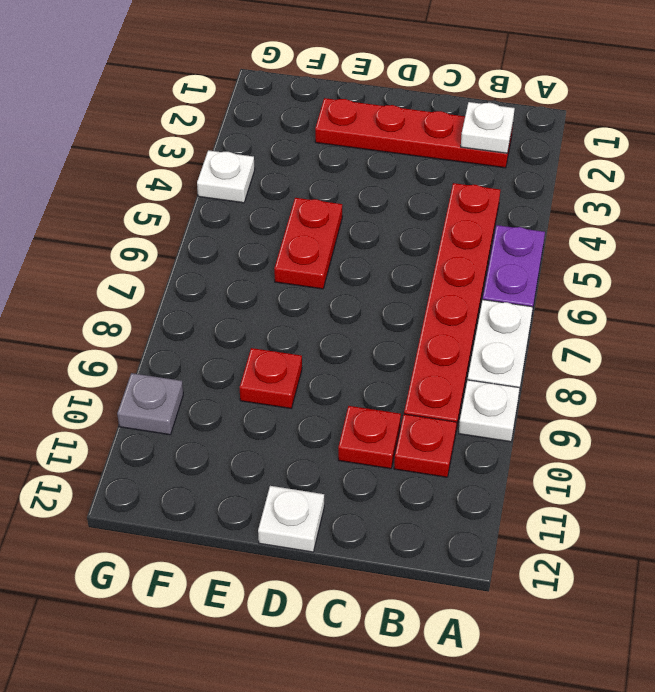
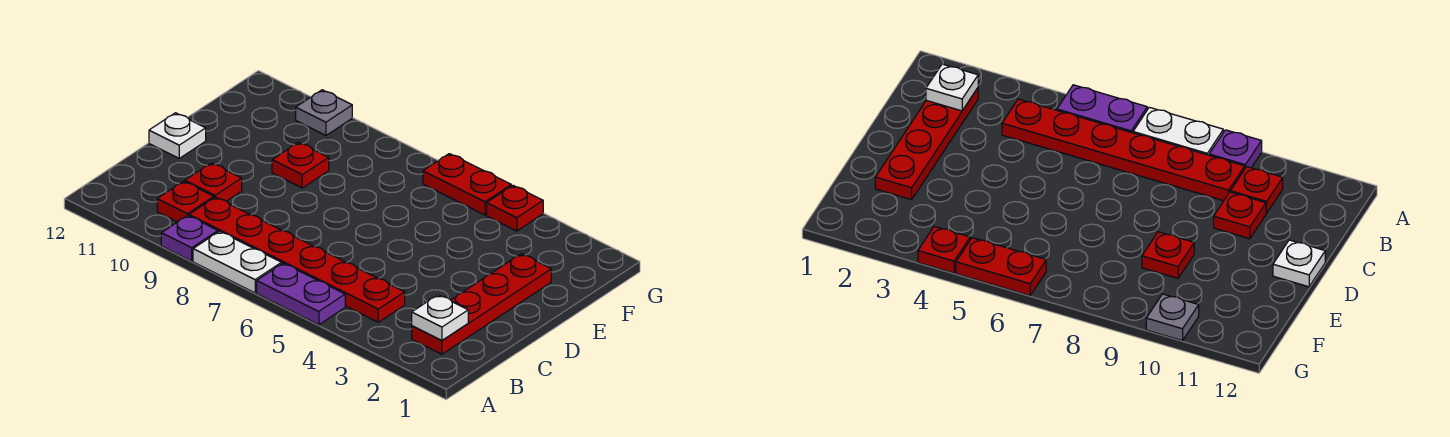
white 1x1 plate [459,380,520,442] -> purple 1x1 plate [161,215,218,261]
red 1x2 plate [274,198,342,289] -> red 1x2 plate moved to [423,154,511,215]
white 1x1 plate [197,150,255,203] -> red 1x1 plate [487,186,543,231]

